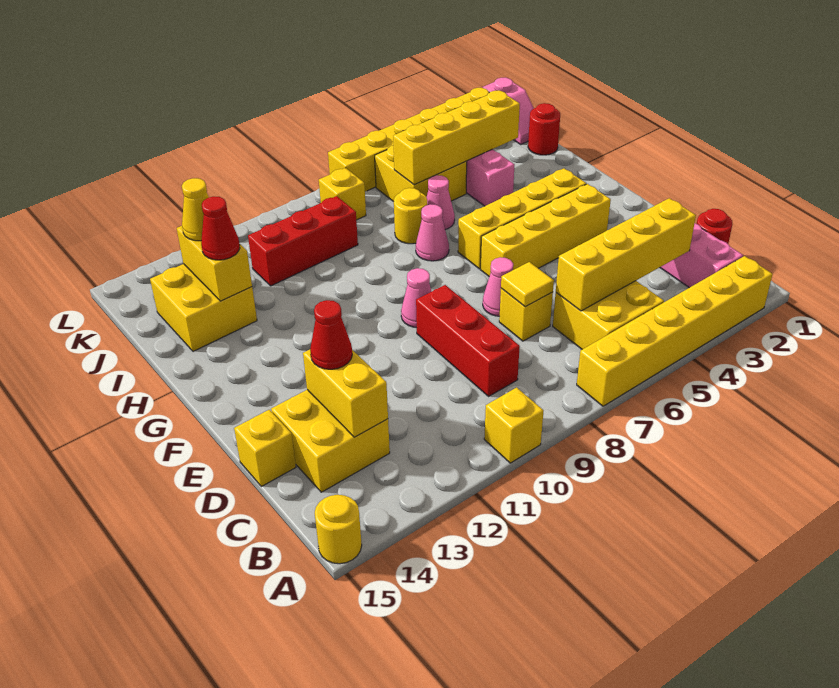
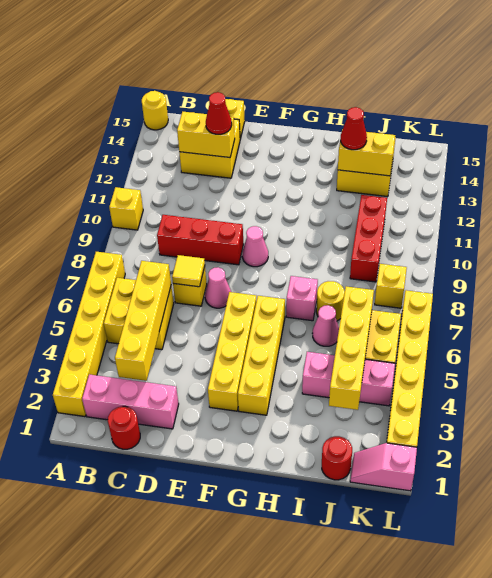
pink 1x1 cone [416,204,449,261] -> pink 1x1 brick [286,276,318,321]
yellow 1x1 cone [182,178,209,241] -> none

